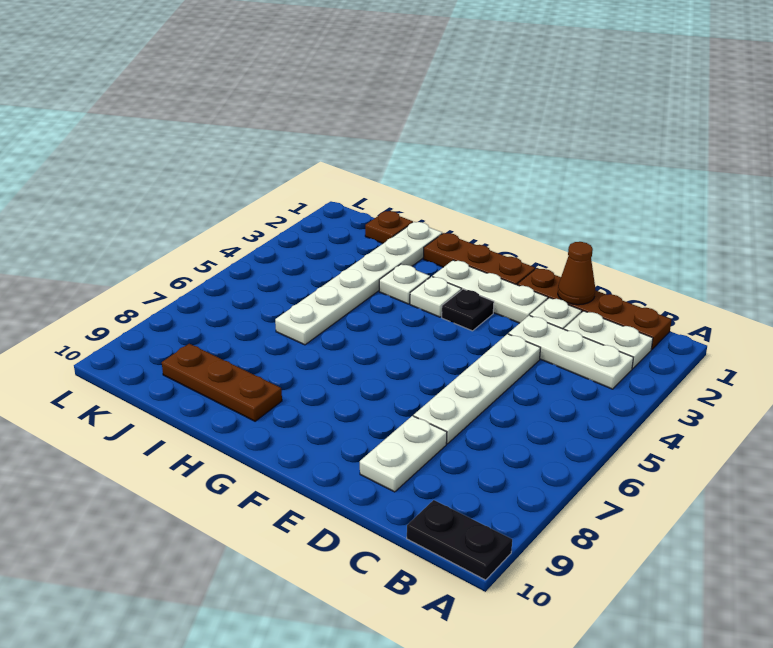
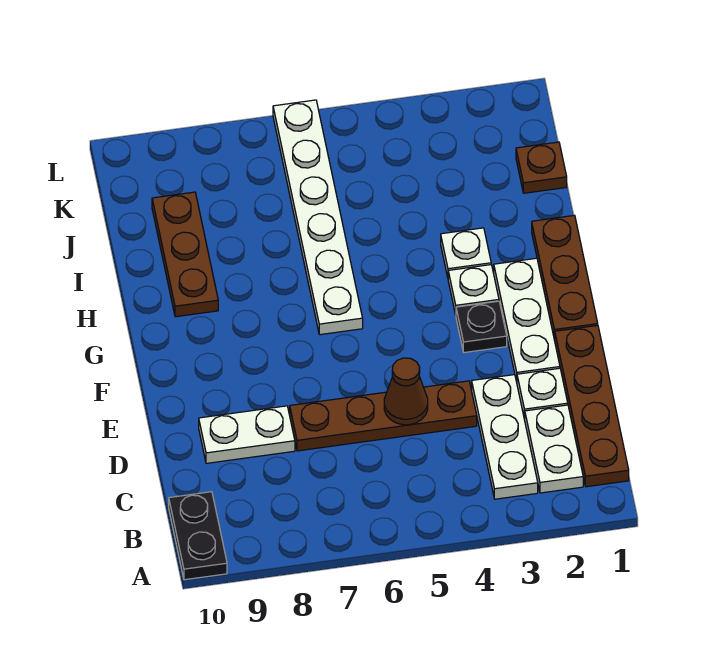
brown 1x1 cone [558,242,595,305] -> brown 1x1 cone moved to [384,358,428,425]
white 1x4 plate [414,334,540,444] -> brown 1x4 plate [290,381,477,451]
white 1x6 plate [275,222,442,345] -> white 1x6 plate turned to [273,100,363,335]

